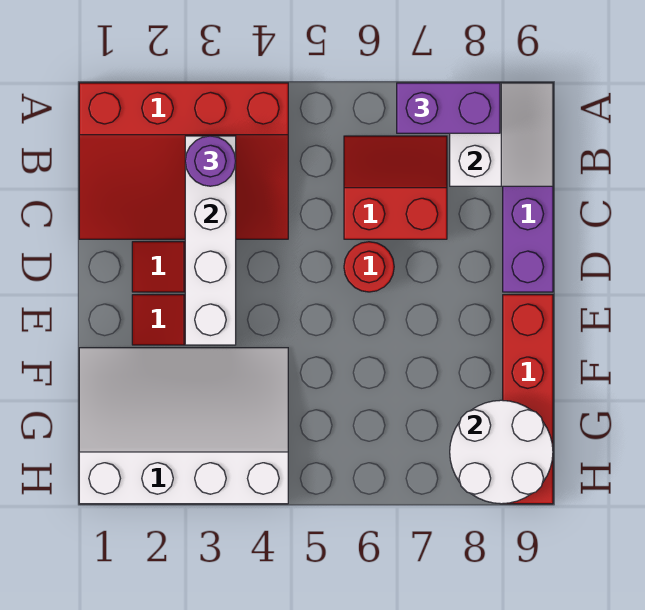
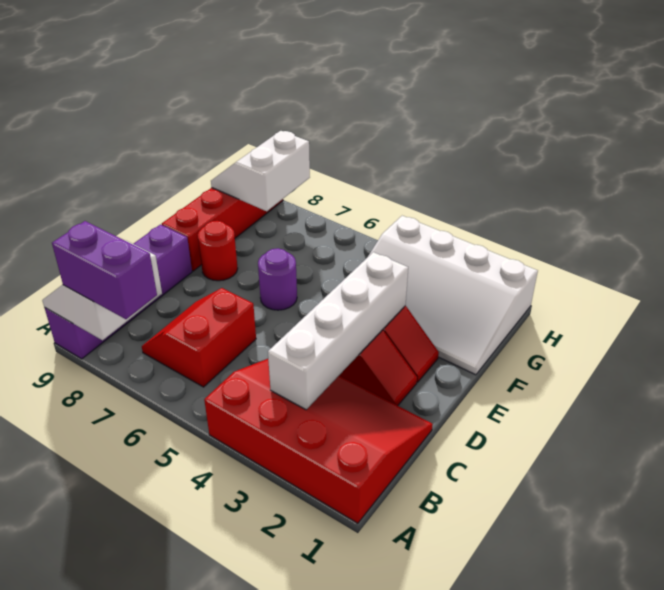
purple 1x1 round brick [185,136,236,186] -> purple 1x1 round brick moved to [258,248,297,310]
red 2x2 slope [344,136,447,239] -> red 2x2 slope turned to [142,288,256,387]
red 1x1 round brick [344,242,394,292] -> red 1x1 round brick moved to [198,221,238,281]
white 2x2 round brick [450,400,553,504] -> white 2x2 slope [211,131,310,211]

